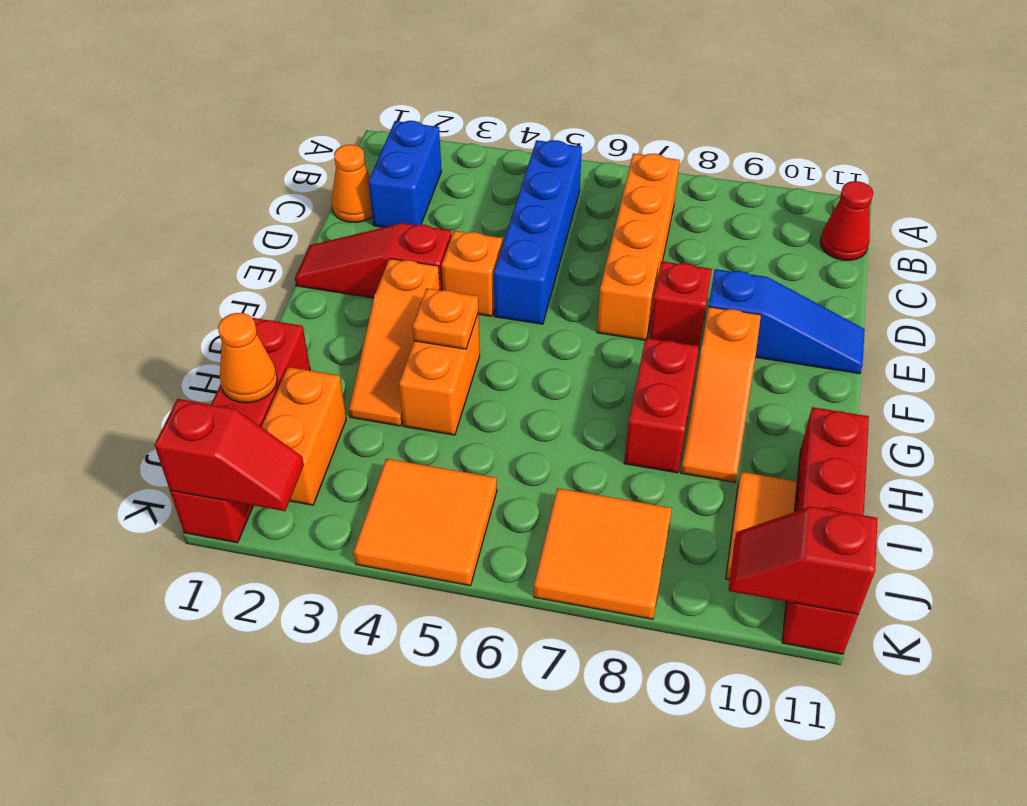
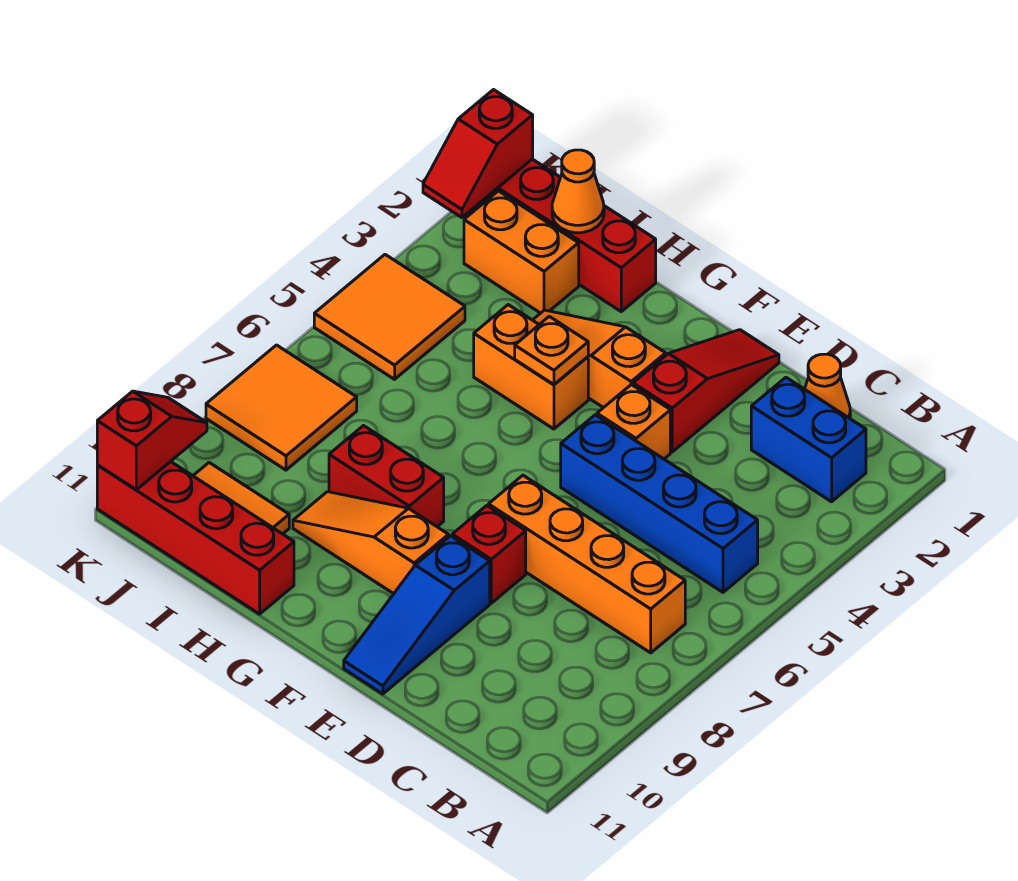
red 1x1 cone [820,181,873,260] -> none

